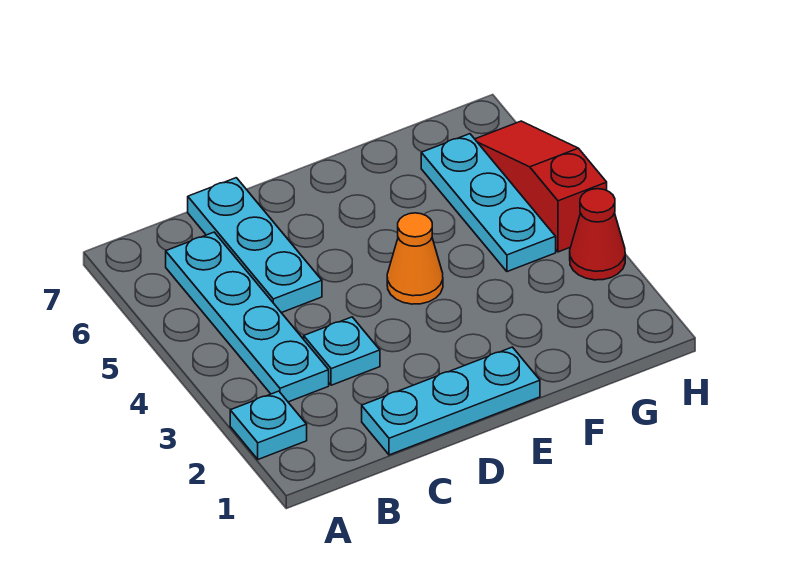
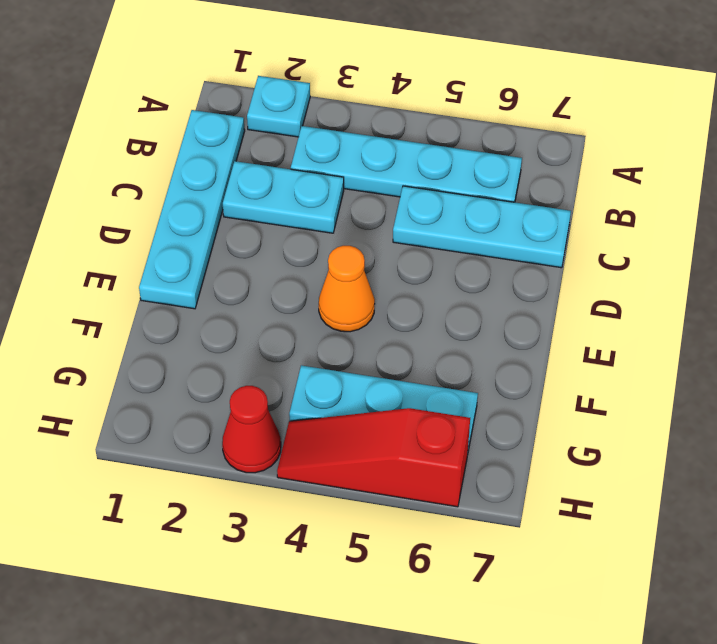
cyan 1x3 plate [362,347,540,455] -> cyan 1x4 plate [139,110,245,309]
cyan 1x1 plate [304,317,380,385] -> cyan 1x2 plate [223,161,344,233]
red 1x3 slope [475,121,607,252] -> red 1x3 slope turned to [277,408,470,507]

